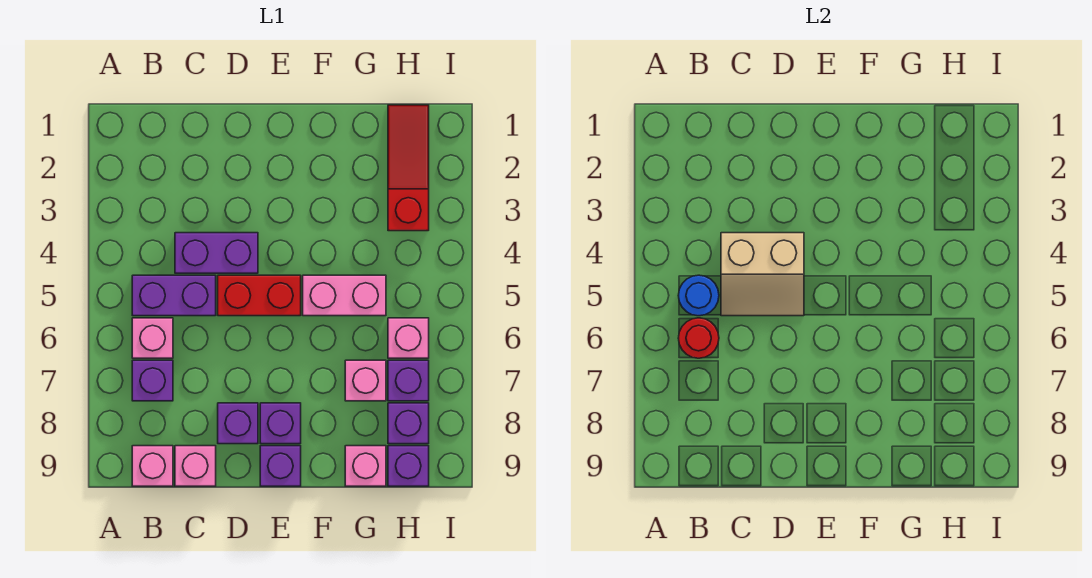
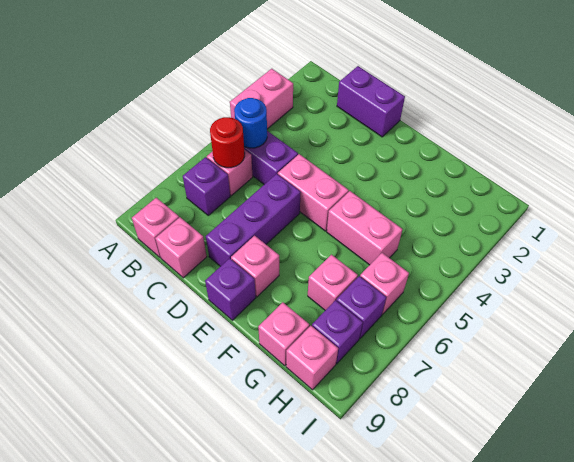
none -> pink 1x2 brick [230,69,293,129]
purple 1x2 brick [175,233,258,273] -> purple 1x2 brick moved to [337,66,405,137]
tan 2x2 slope [721,233,804,316] -> none
red 1x2 brick [218,275,301,316] -> pink 1x2 brick [278,154,349,231]
purple 1x1 brick [218,403,258,444] -> purple 1x3 brick [206,174,301,266]
purple 1x1 brick [260,403,301,444] -> pink 1x1 brick [231,236,279,297]
red 1x3 slope [388,105,429,231] -> none
purple 1x1 brick [388,446,429,486] -> pink 1x1 brick [286,326,338,390]

